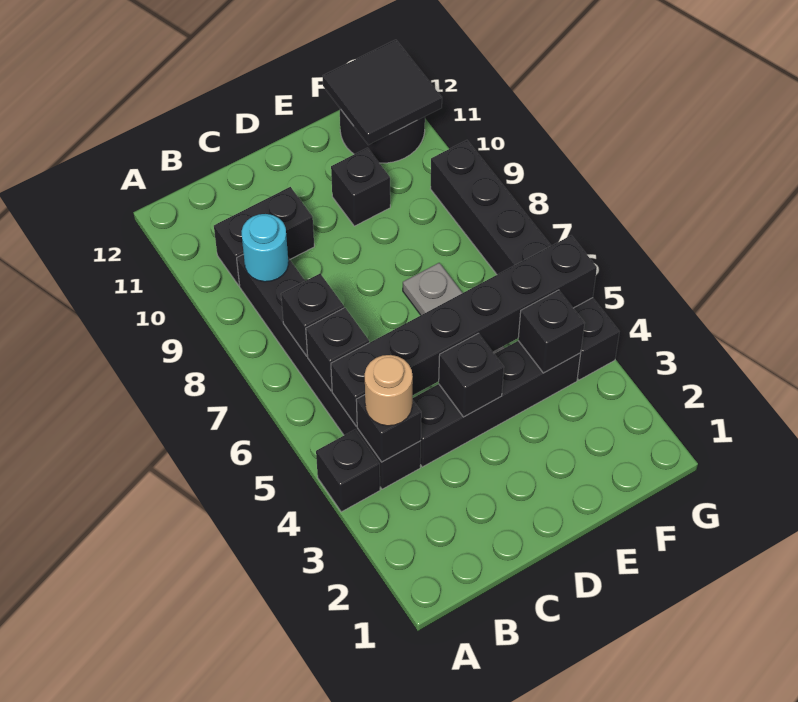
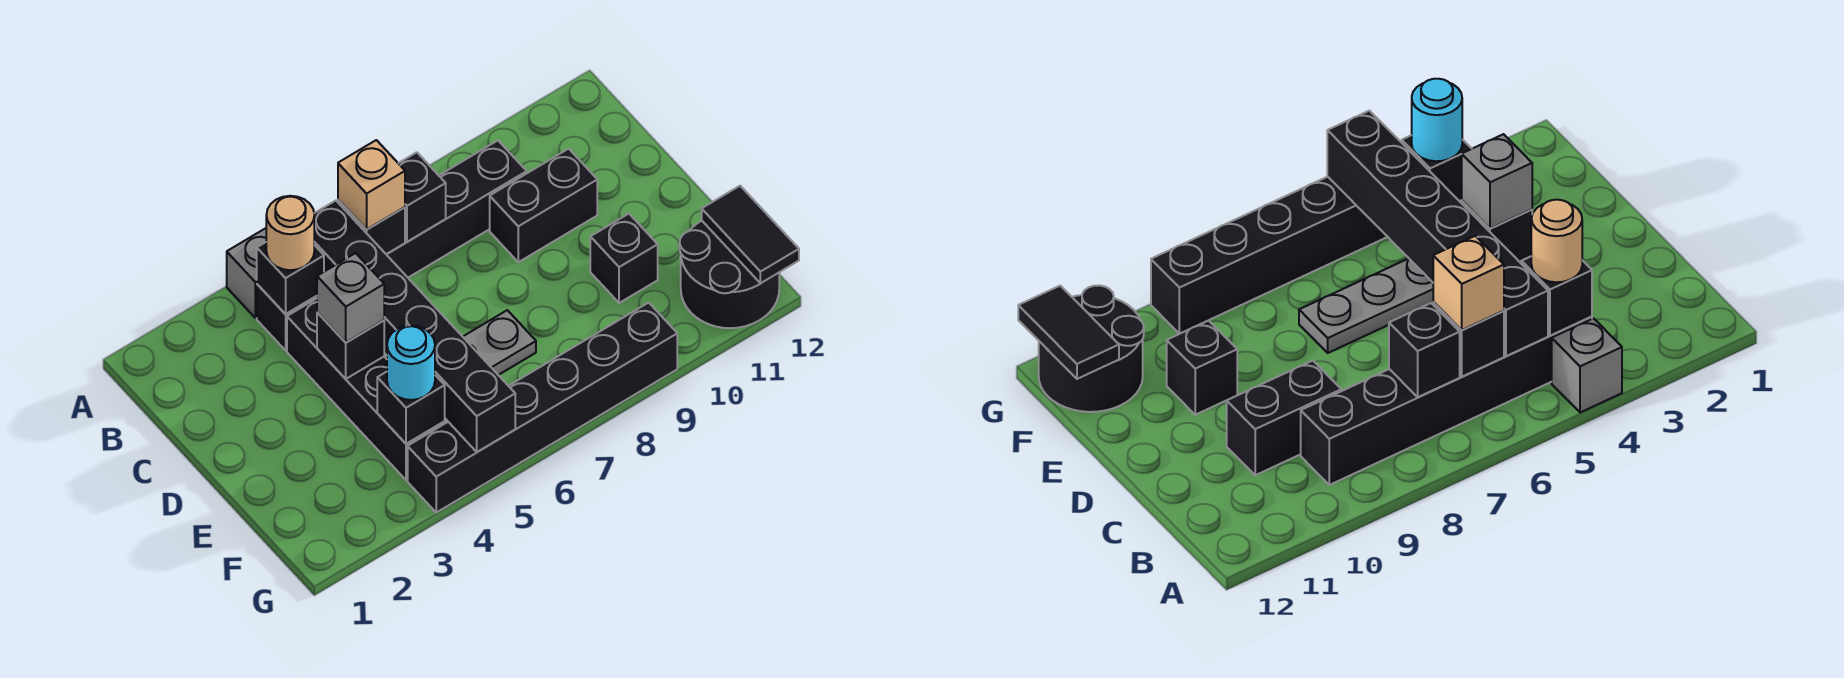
black 1x1 brick [316,430,380,512] -> grey 1x1 brick [227,229,266,318]
none -> tan 1x1 brick [338,140,405,230]
cyan 1x1 round brick [242,214,288,282] -> cyan 1x1 round brick moved to [387,326,435,400]
black 1x2 brick [214,187,314,286] -> black 1x2 brick turned to [490,149,597,262]
none -> grey 1x1 brick [317,253,384,343]
black 2x2 tile [323,40,442,145] -> black 1x2 tile [702,186,799,284]

